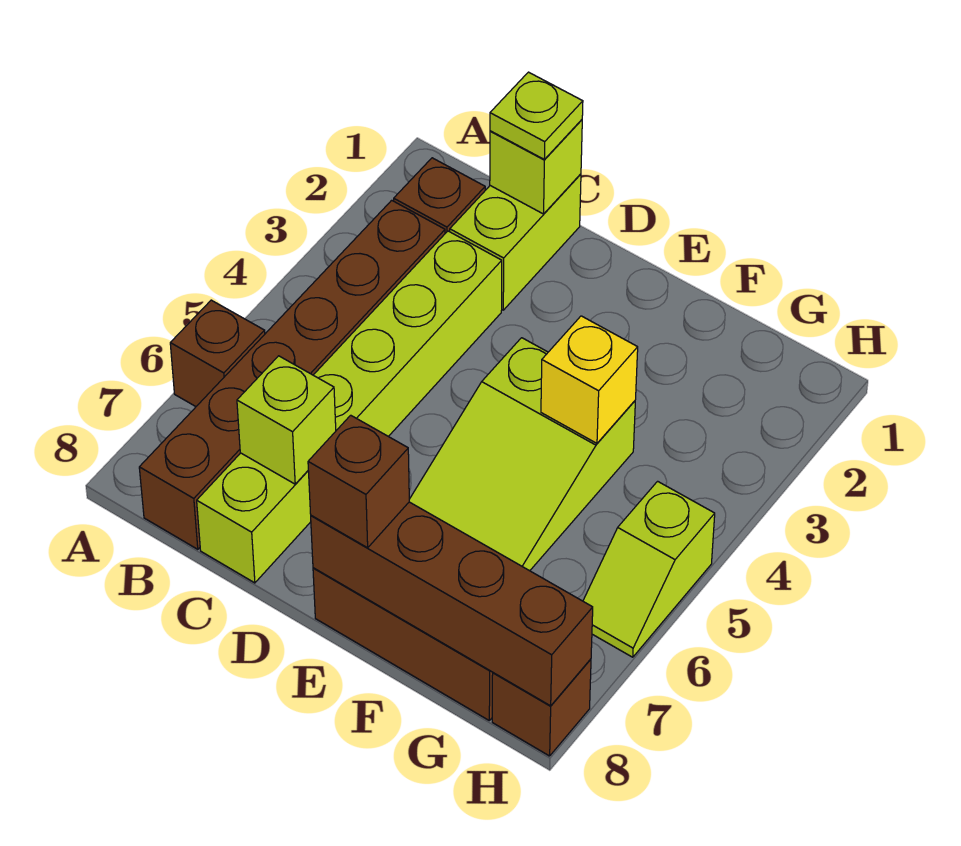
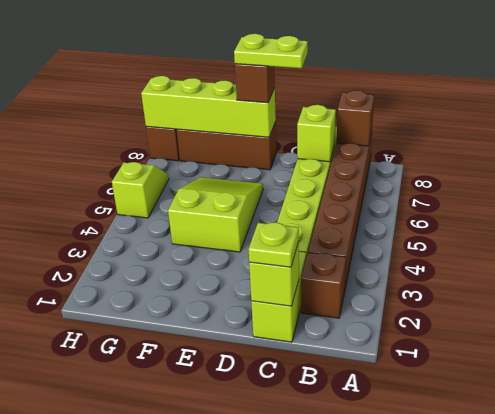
brown 1x1 brick [170,300,265,406] -> brown 1x1 brick moved to [337,90,374,146]
none -> lime 1x2 plate [234,34,308,68]
brown 1x4 brick [311,502,593,706] -> lime 1x4 brick [141,76,276,137]
yellow 1x1 brick [541,316,638,443] -> none

